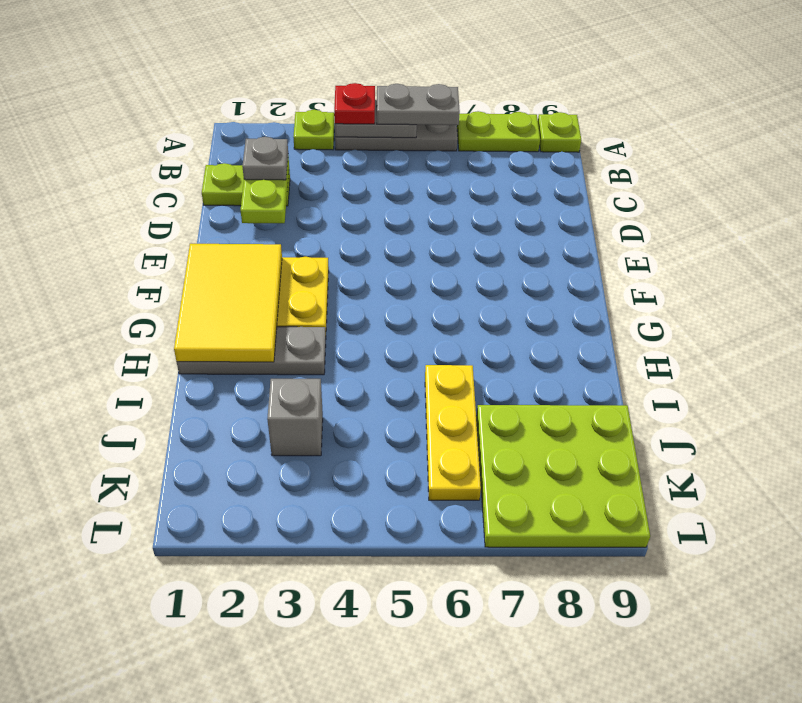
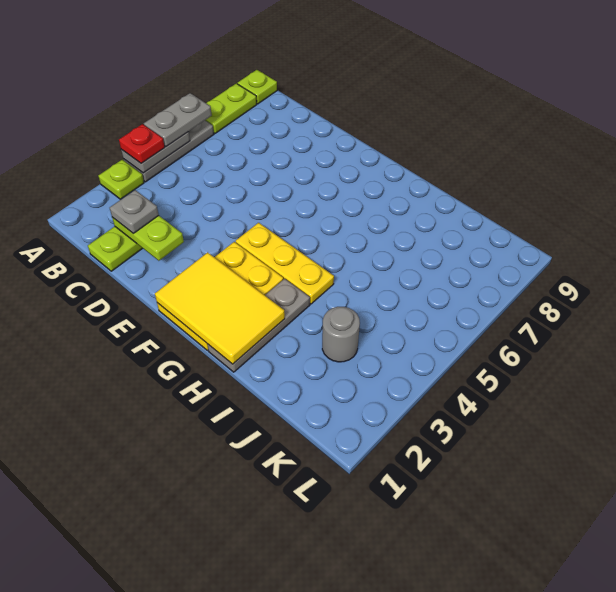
yellow 1x3 plate [425,365,481,500] -> yellow 1x3 plate moved to [236,223,334,304]
grey 1x1 brick [267,379,323,456] -> grey 1x1 round brick [322,307,360,362]
lime 3x3 plate [476,405,650,547] -> none

